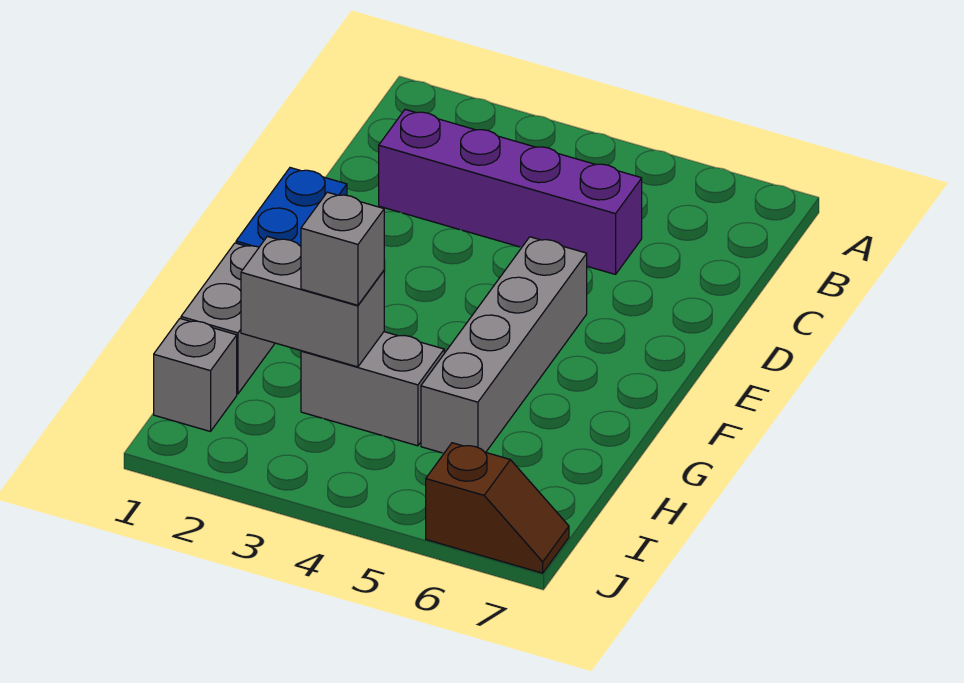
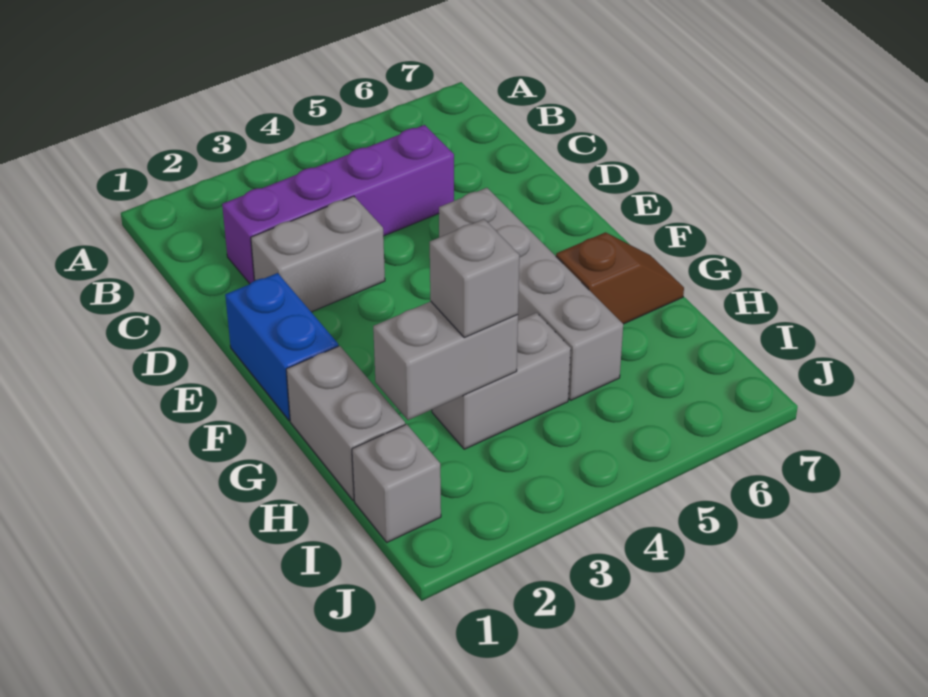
none -> grey 1x2 brick [251,196,385,312]
brown 1x2 slope [426,443,569,573] -> brown 1x2 slope moved to [556,232,684,324]

